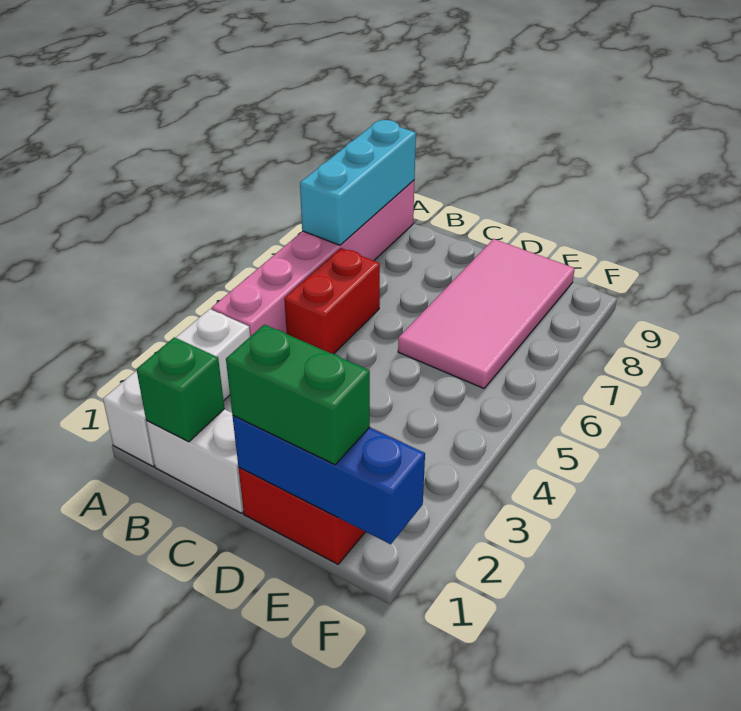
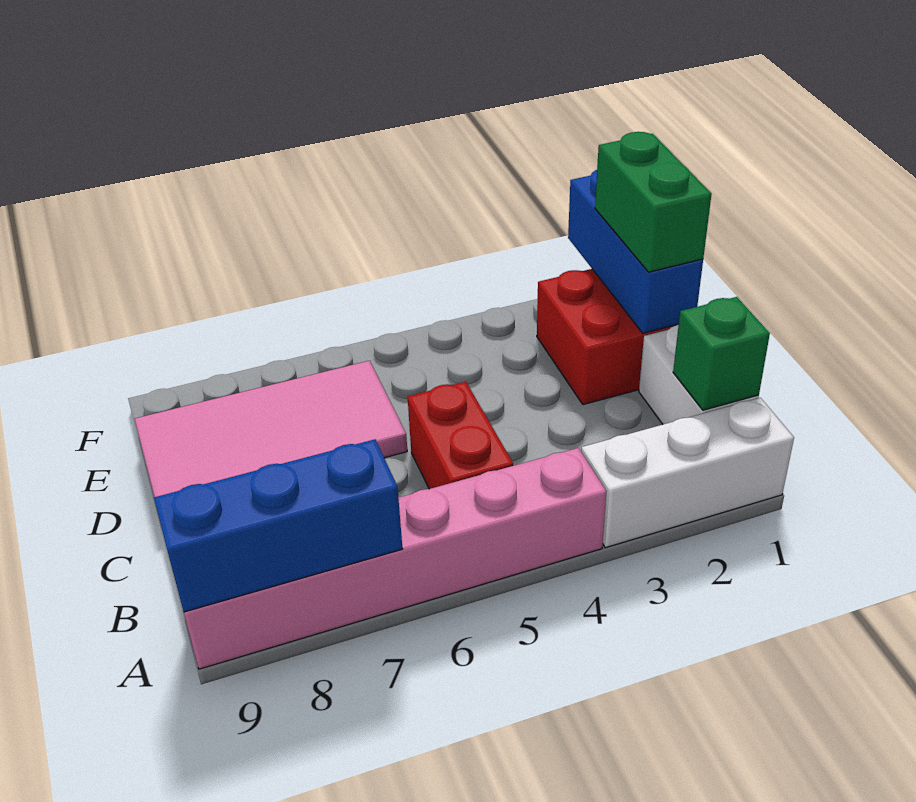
cyan 1x3 brick [300,120,416,245] -> blue 1x3 brick [154,439,402,612]
red 1x2 brick [284,248,380,354] -> red 1x2 brick turned to [408,382,513,489]

